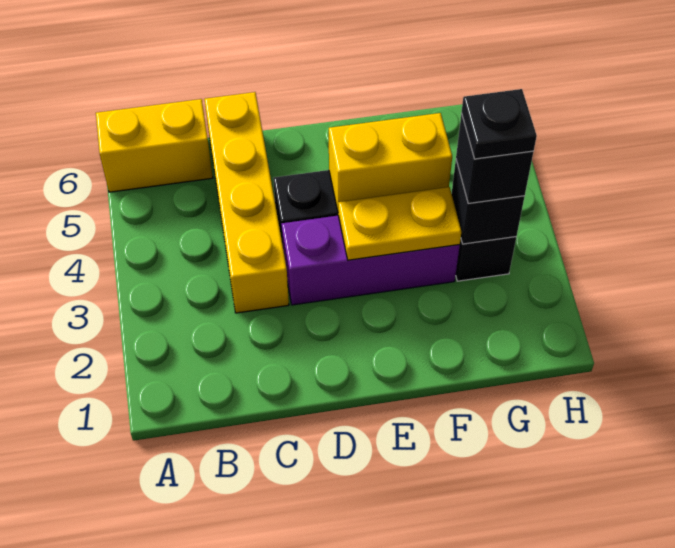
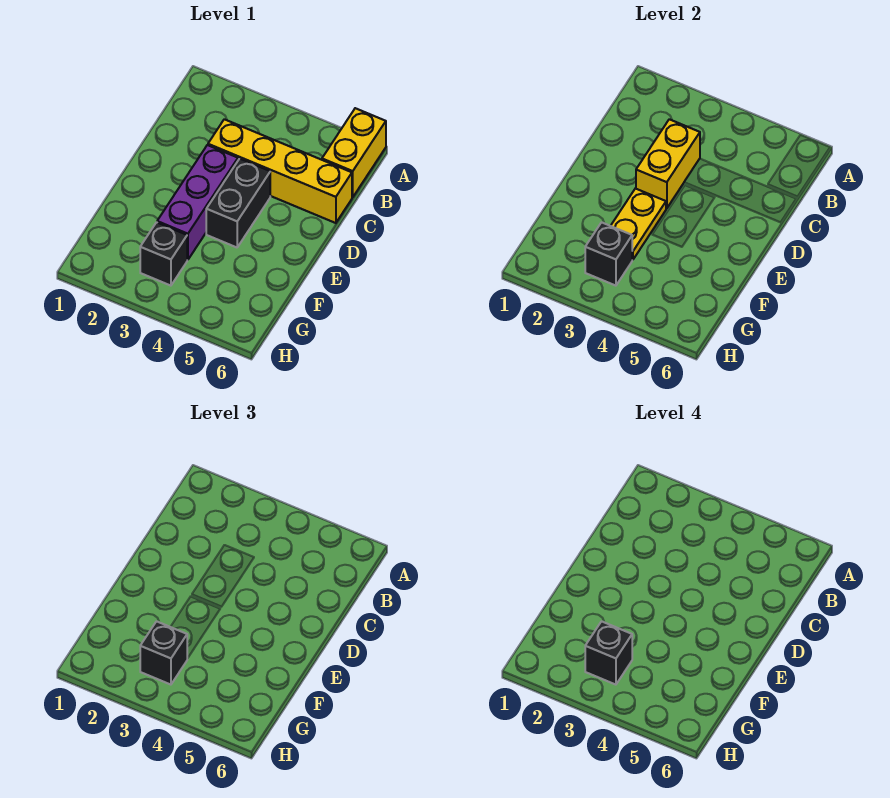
yellow 1x2 brick [329,113,452,211] -> yellow 1x2 brick moved to [636,119,700,208]
black 1x1 plate [462,89,537,159] -> black 1x1 brick [585,621,632,685]

